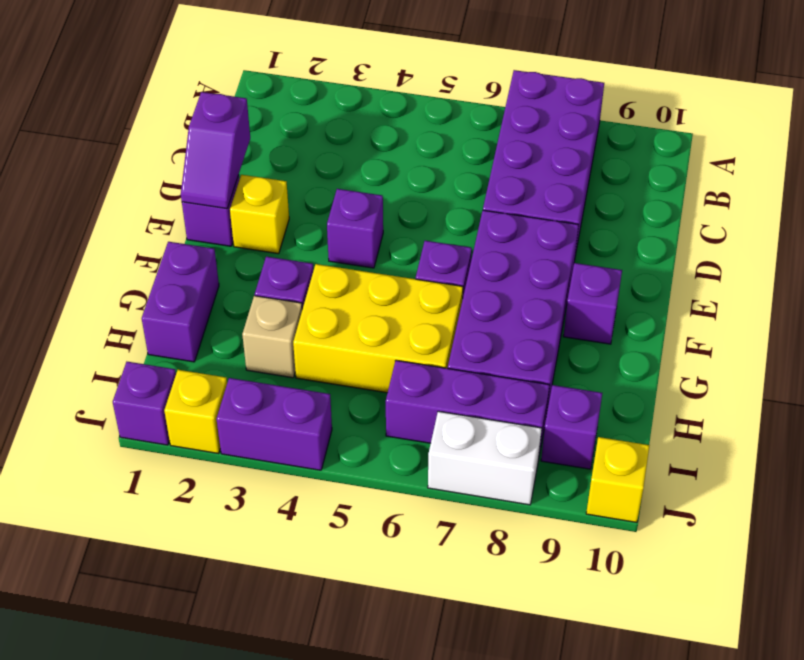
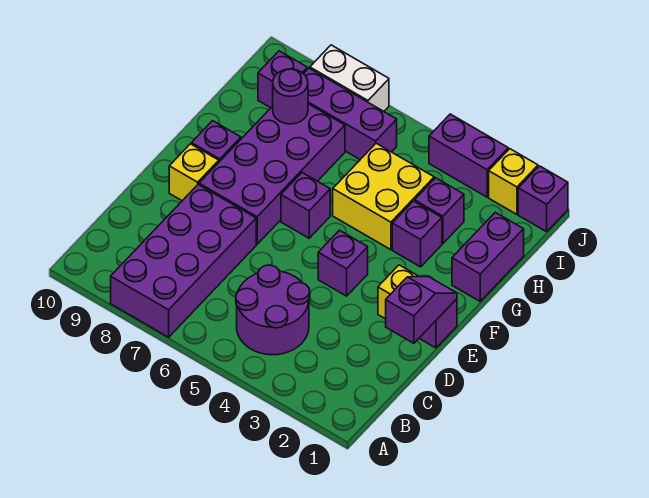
none -> purple 2x2 round brick [236,265,310,355]
yellow 2x3 brick [293,264,463,393] -> yellow 2x2 brick [333,143,434,250]
tan 1x1 brick [242,296,302,378] -> purple 1x1 brick [415,178,464,244]
none -> purple 1x1 round brick [273,69,308,124]
yellow 1x1 brick [586,437,650,522] -> yellow 1x1 brick moved to [169,144,219,201]

